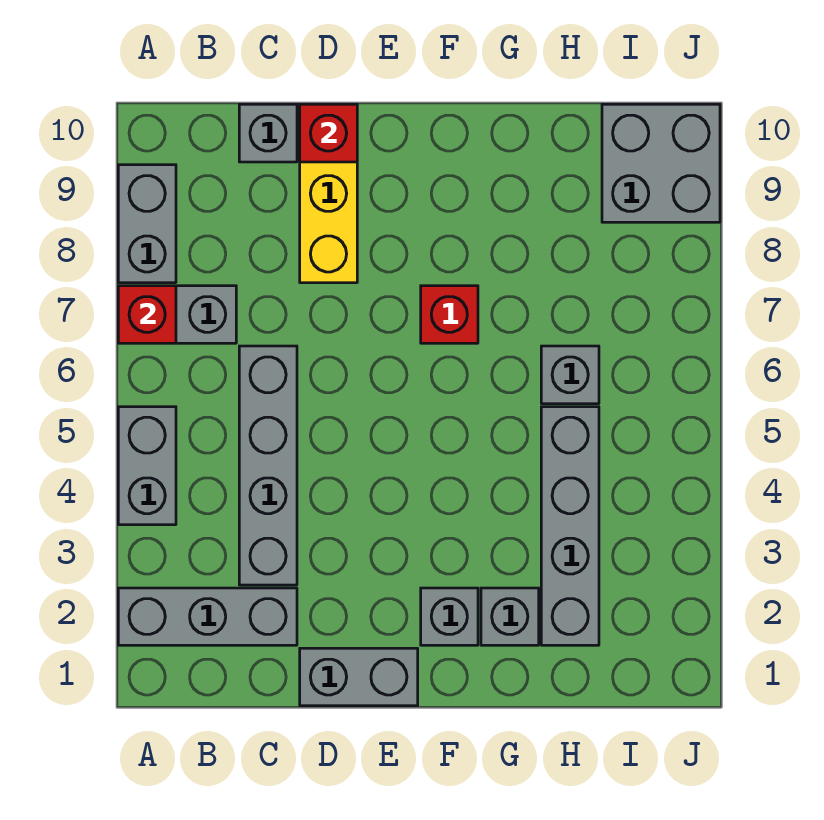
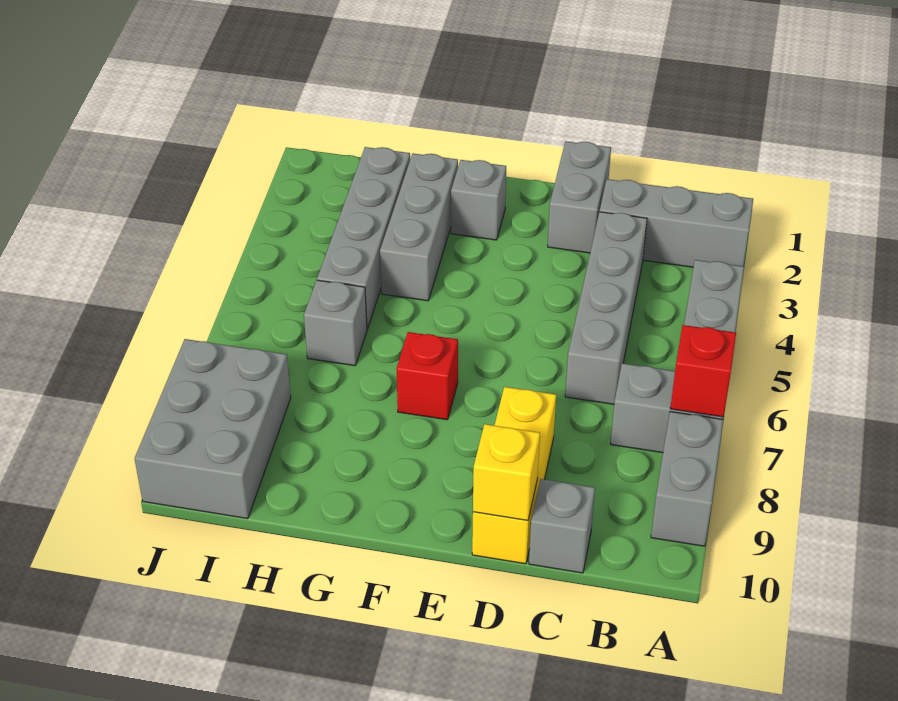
grey 1x2 brick [300,648,418,706] -> grey 1x2 brick turned to [548,141,611,253]
red 1x1 brick [300,104,357,162] -> yellow 1x1 brick [473,424,540,520]
grey 1x1 brick [481,588,539,645] -> grey 1x3 brick [380,153,458,301]
grey 2x2 brick [602,104,720,222] -> grey 2x3 brick [135,339,291,519]

